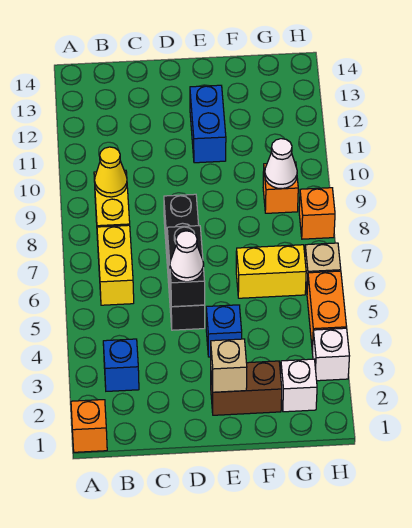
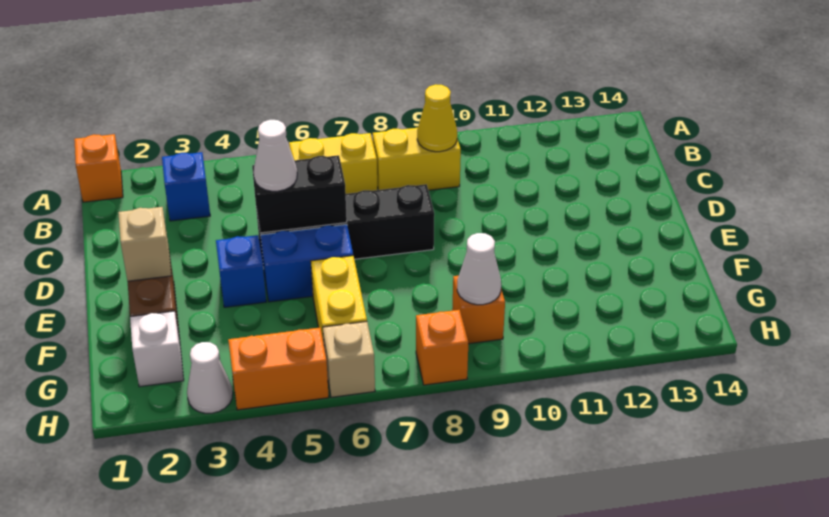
blue 1x2 brick [190,85,226,163] -> blue 1x2 brick moved to [261,225,353,302]
white 1x1 brick [312,328,349,381] -> white 1x1 cone [187,342,233,413]

